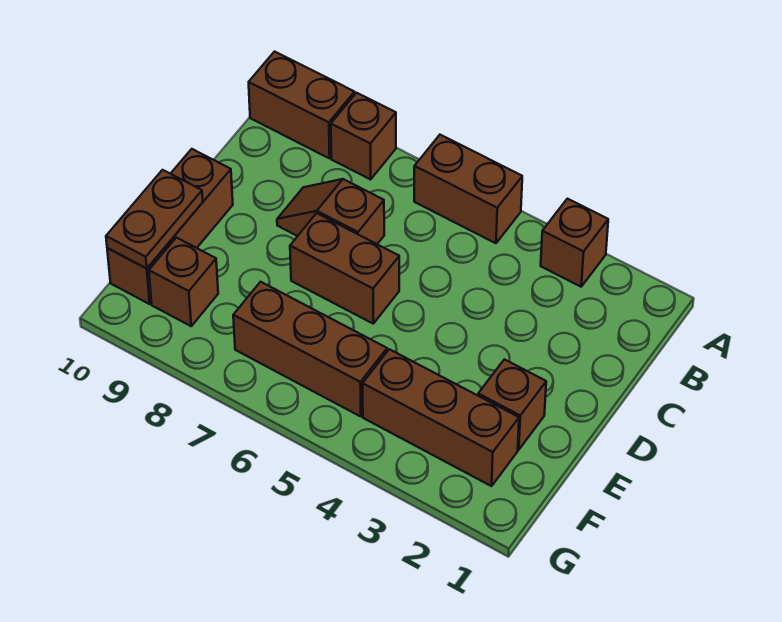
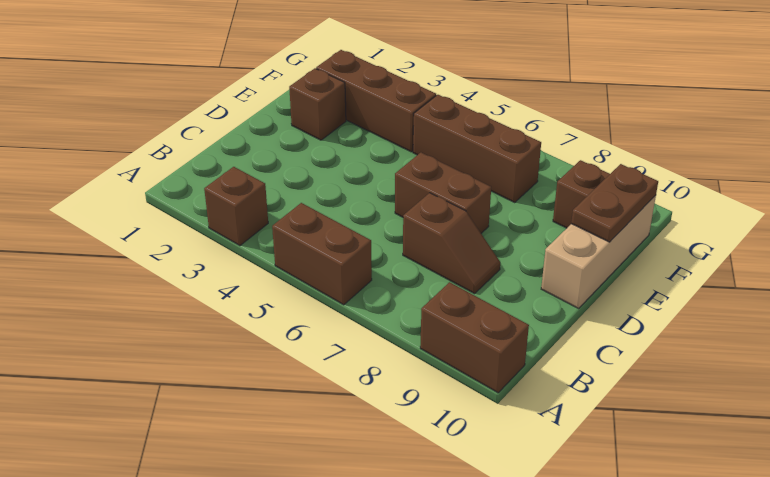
brown 1x1 brick [331,93,396,179] -> none
brown 1x3 brick [107,149,233,304] -> tan 1x3 brick [541,195,656,308]

